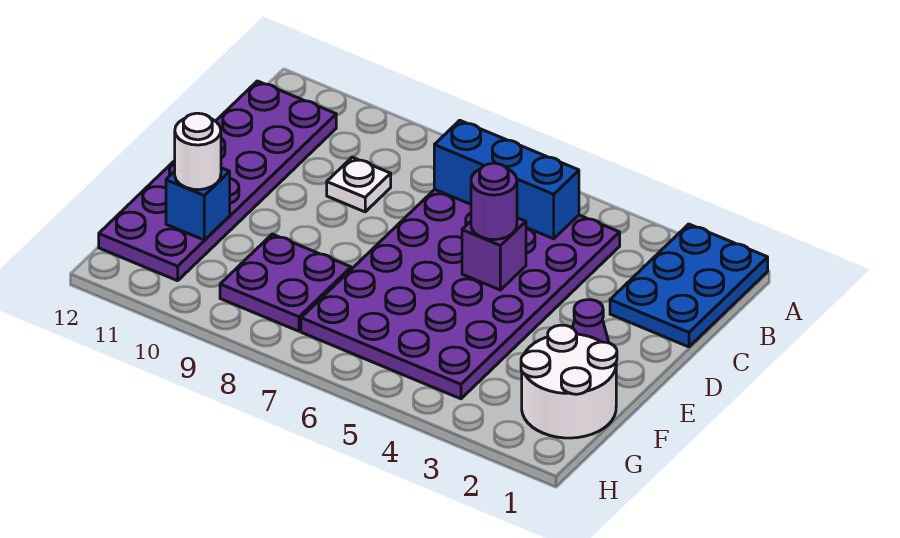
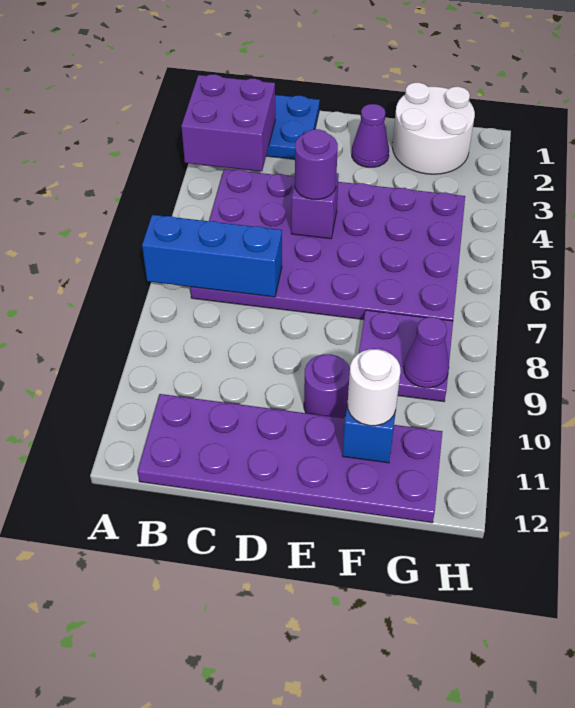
none -> purple 2x2 brick [181,74,275,171]
blue 1x3 brick [434,120,579,239] -> blue 1x3 brick turned to [142,215,282,297]
white 1x1 plate [327,157,391,212] -> none
none -> purple 1x1 round brick [304,354,350,418]
none -> purple 1x1 cone [404,317,449,388]

